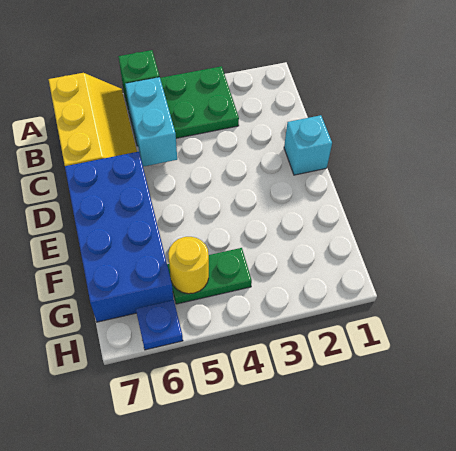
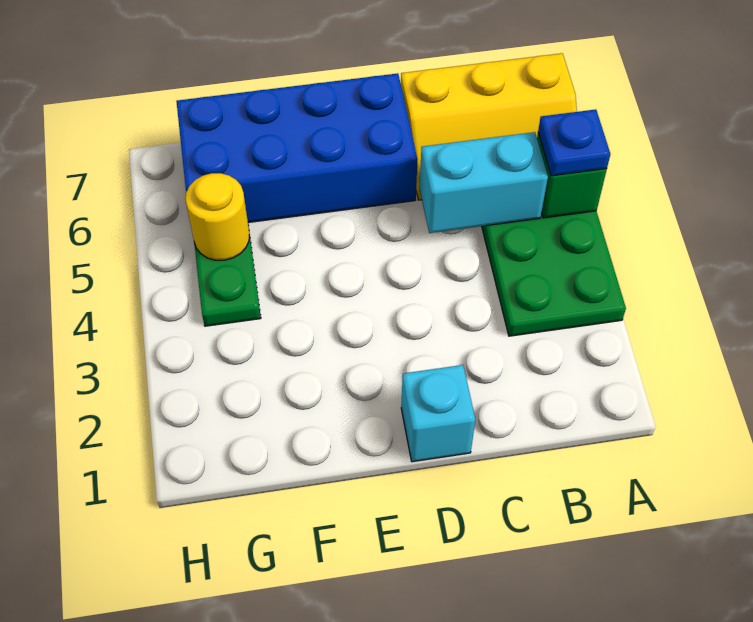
blue 1x1 plate [136,300,183,350] -> blue 1x1 plate moved to [538,109,610,176]

